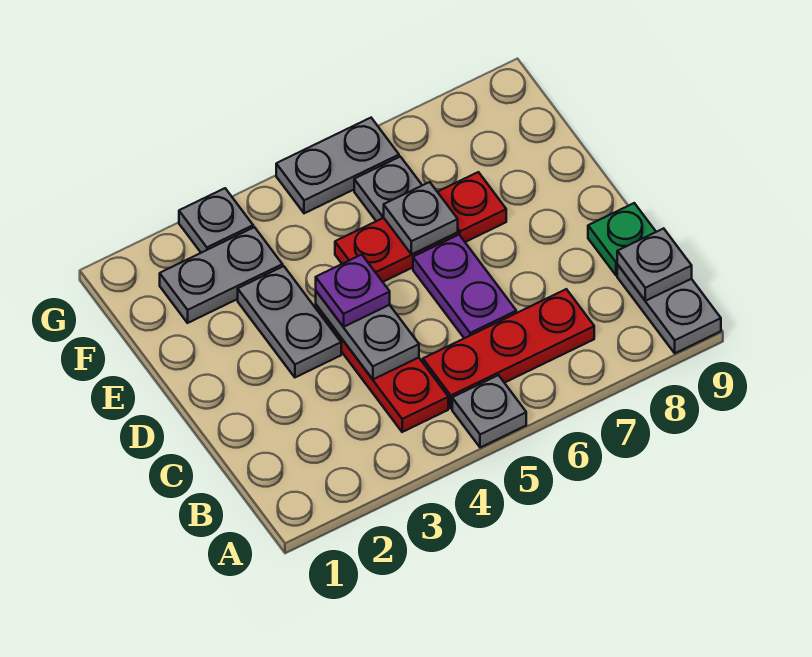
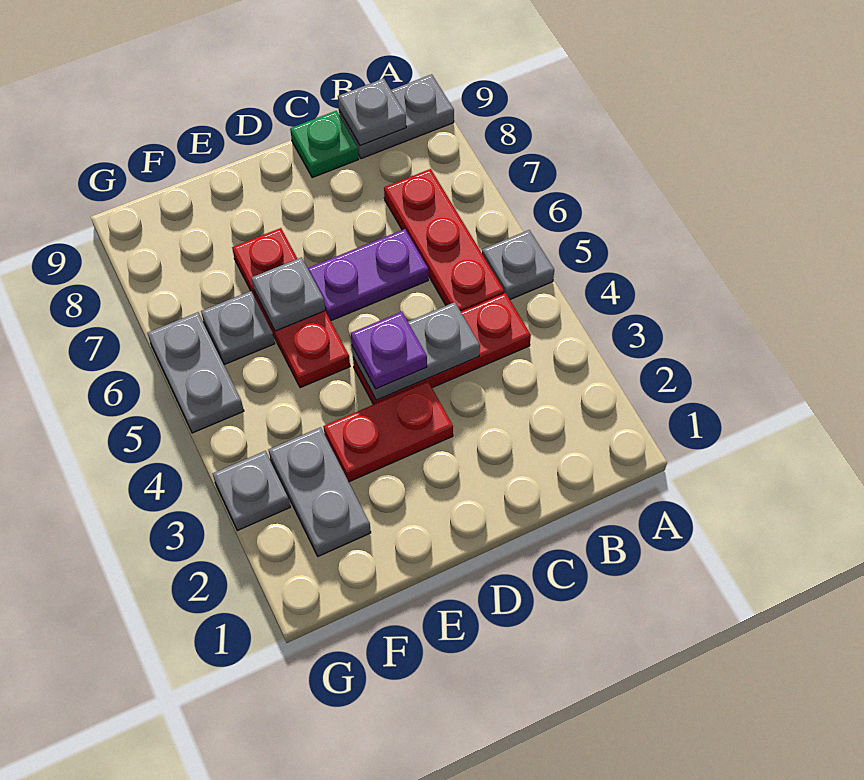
grey 1x2 plate [238,266,341,377] -> red 1x2 plate [323,382,453,482]

